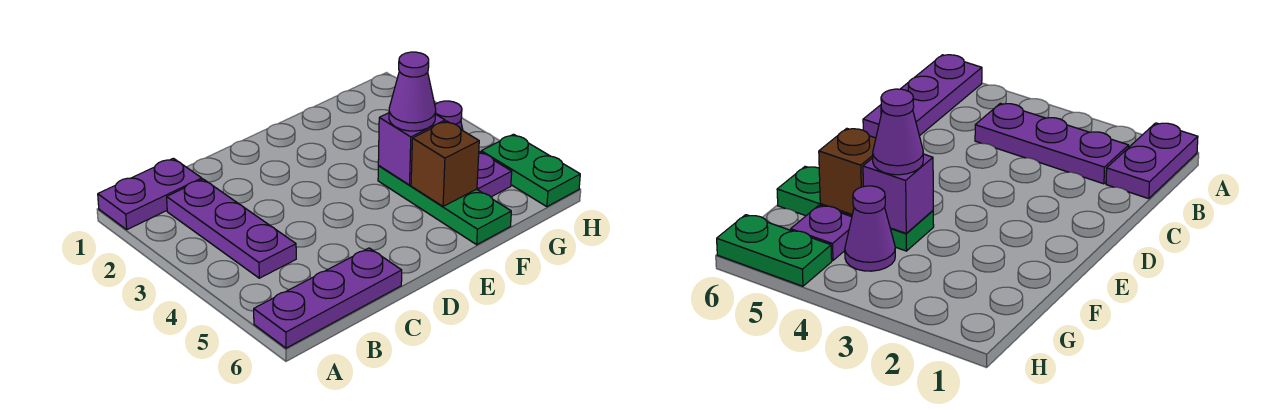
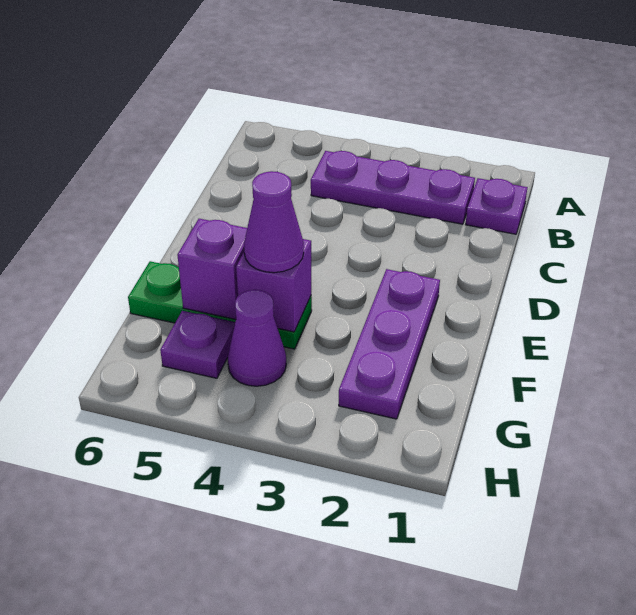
purple 1x2 plate [98,158,202,229] -> purple 1x1 plate [465,178,528,234]
purple 1x3 plate [254,248,402,348] -> purple 1x3 plate moved to [339,269,440,419]
brown 1x1 brick [411,121,479,206] -> purple 1x1 brick [177,219,247,319]
green 1x2 plate [481,134,580,207] -> none

